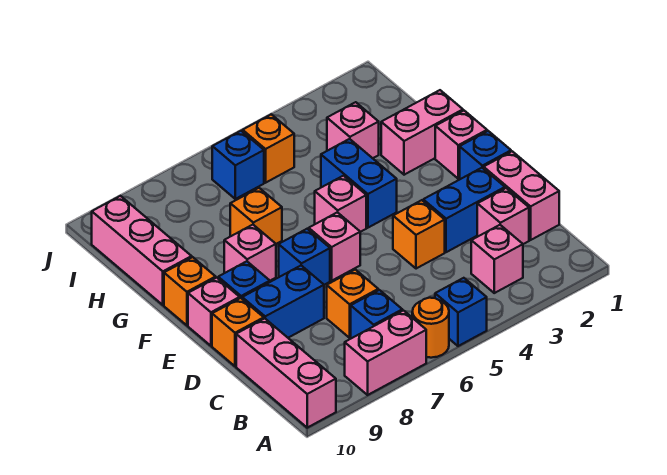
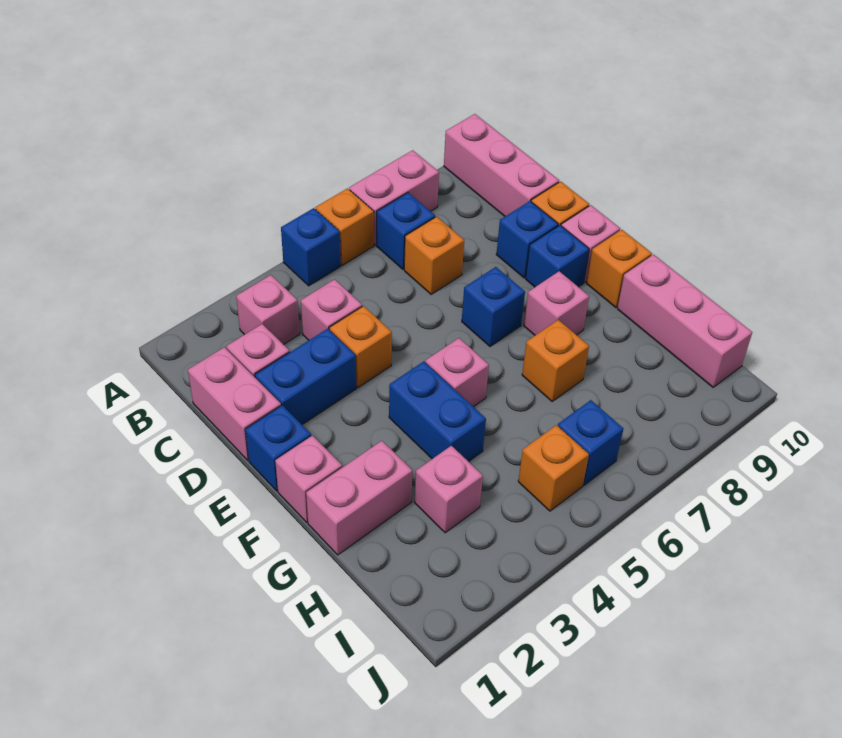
orange 1x1 round brick [412,298,449,358] -> orange 1x1 brick [315,188,374,265]
blue 1x2 brick [242,266,324,338] -> blue 1x1 brick [496,201,558,278]
pink 1x1 brick [309,212,360,281] -> pink 1x1 brick moved to [301,279,362,340]

